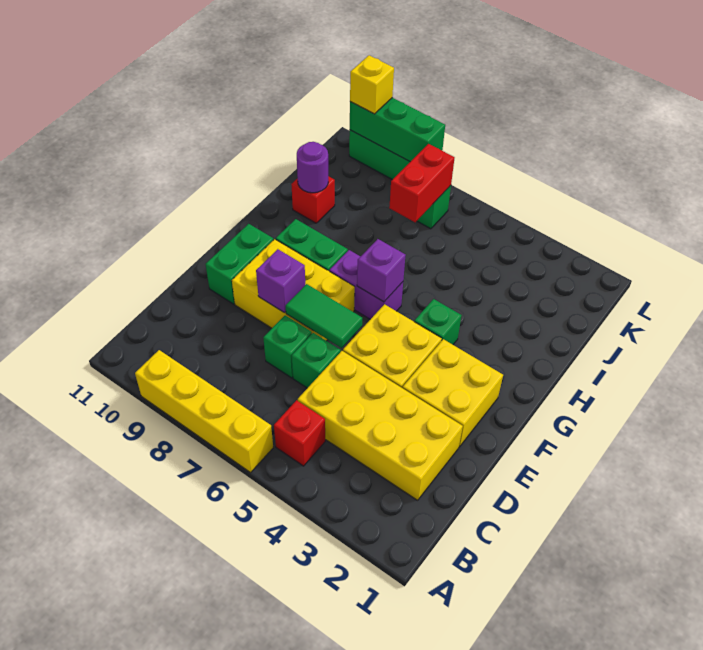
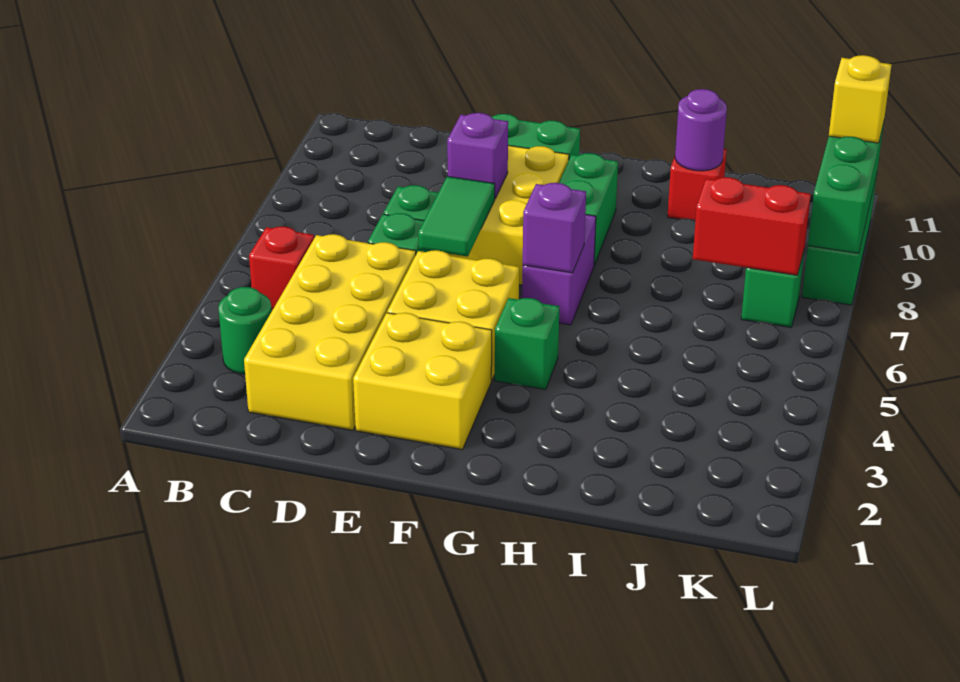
yellow 1x4 brick [135,350,273,472] -> none
none -> green 1x1 round brick [218,287,272,374]

